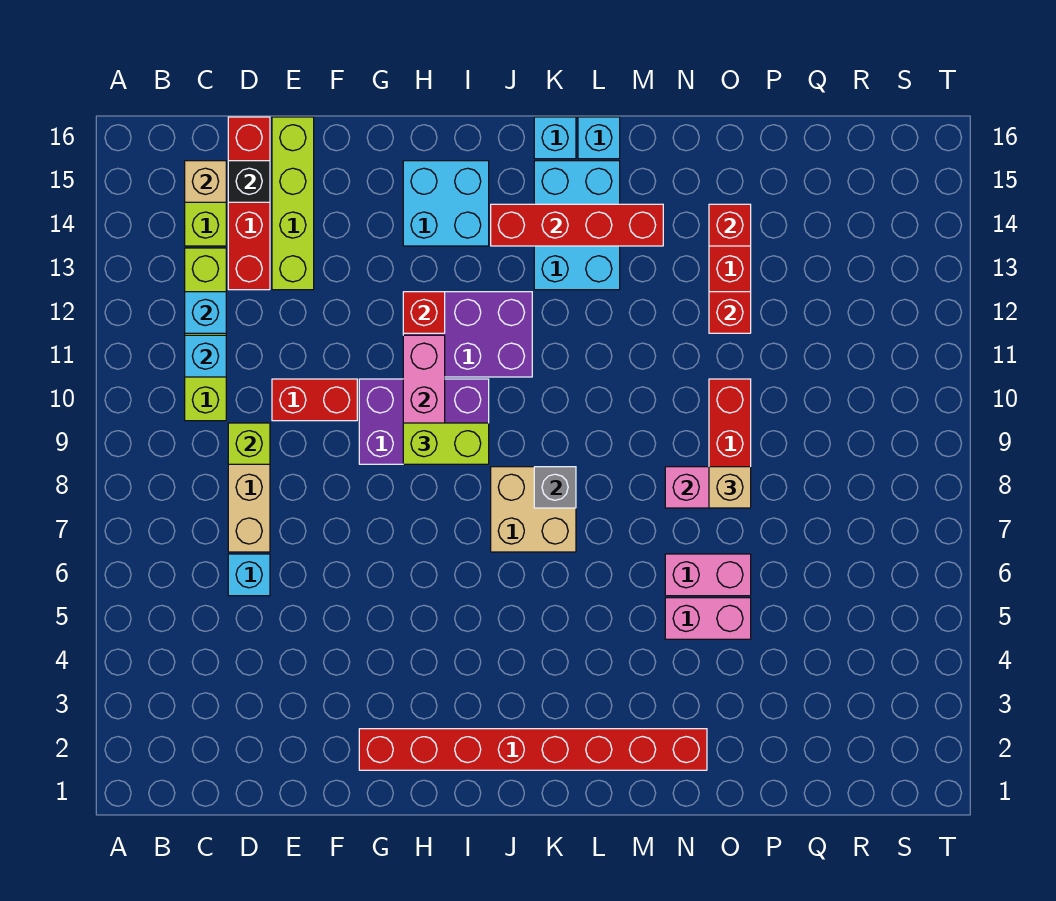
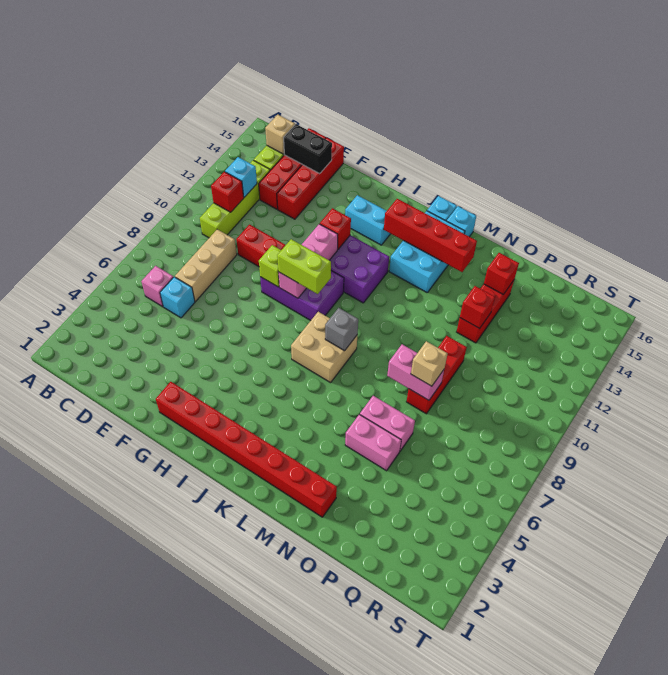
none -> pink 1x1 brick [141,266,173,307]
cyan 1x1 brick [185,335,226,377] -> red 1x1 brick [211,172,244,212]
lime 1x1 brick [228,423,270,464] -> lime 1x1 brick moved to [259,245,281,287]
black 1x1 brick [228,161,270,202] -> black 1x2 brick [284,124,332,174]
lime 1x4 brick [272,117,314,290] -> red 1x4 brick [277,138,344,219]
cyan 2x2 brick [403,161,489,246] -> cyan 1x2 brick [345,195,391,245]

